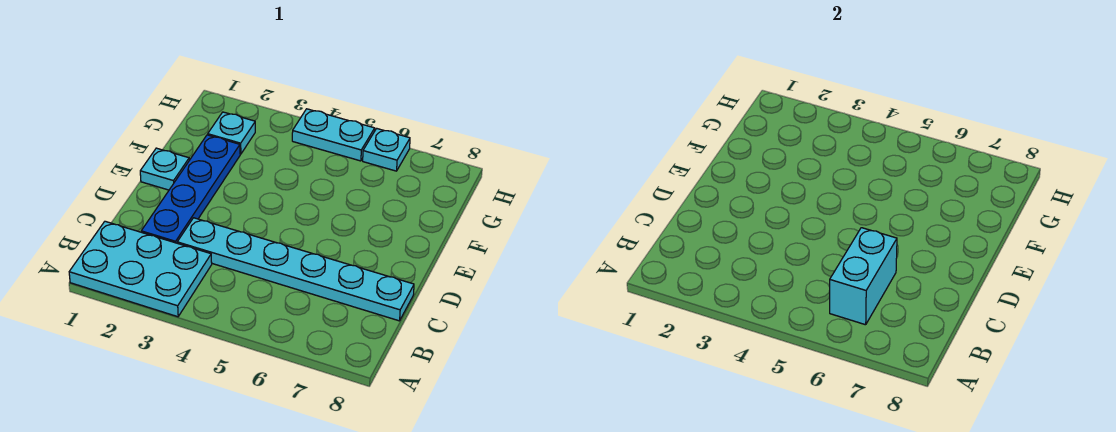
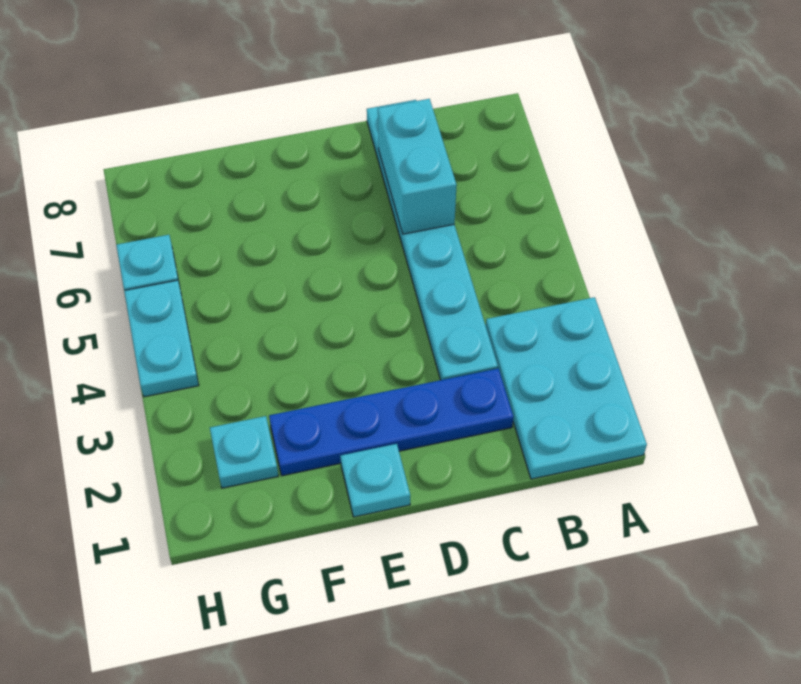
cyan 1x2 brick [830,228,897,325] -> cyan 1x2 brick turned to [378,99,457,234]

